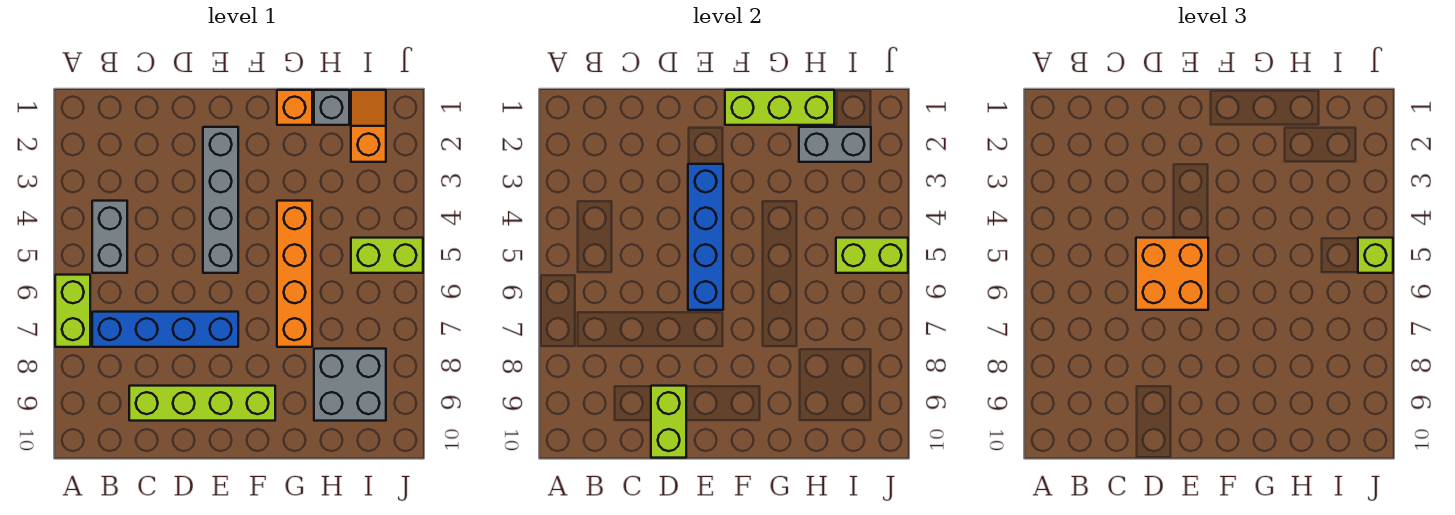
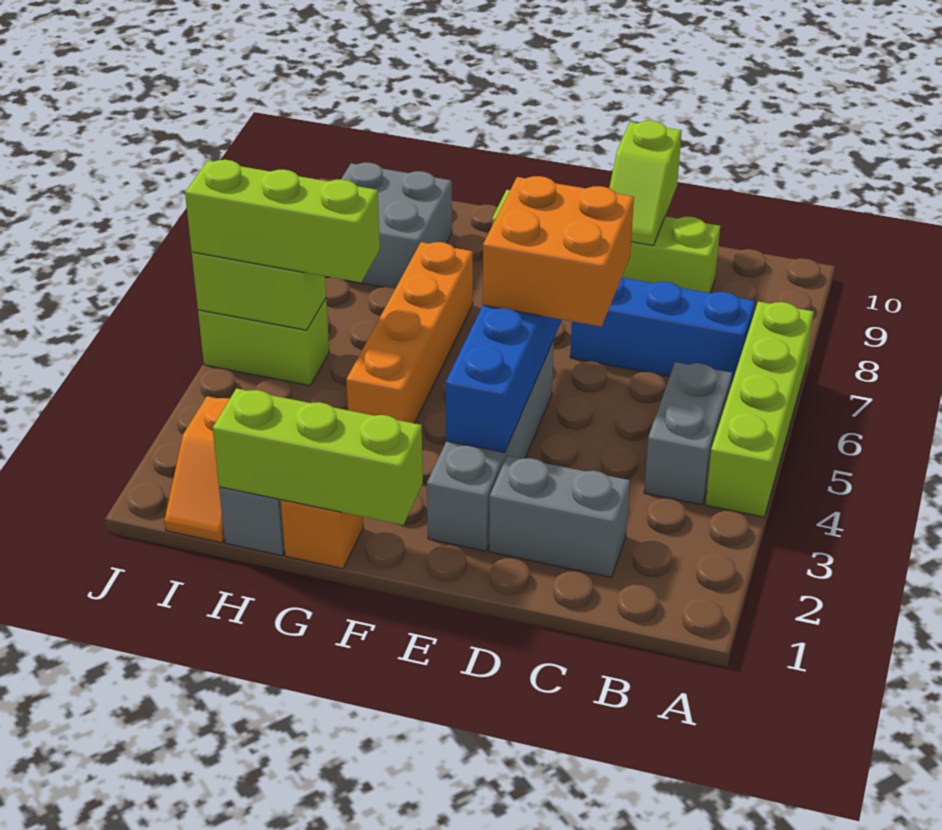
lime 1x2 brick [55,275,90,347] -> lime 1x4 brick [705,302,814,517]
blue 1x4 brick [92,312,238,347] -> blue 1x3 brick [570,277,755,385]
lime 1x2 brick [651,386,686,458] -> lime 1x2 slope [609,121,682,246]
grey 1x2 brick [799,127,871,162] -> grey 1x2 brick moved to [489,456,630,577]
lime 1x1 brick [1358,238,1393,273] -> lime 1x3 brick [185,160,380,283]

